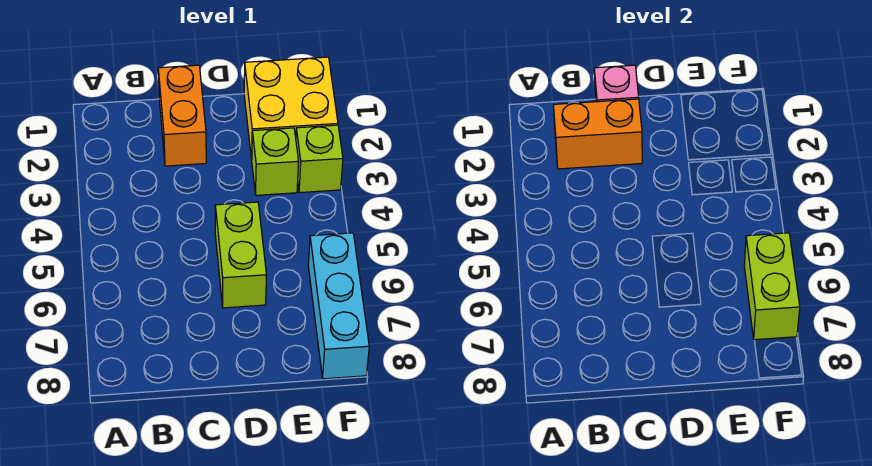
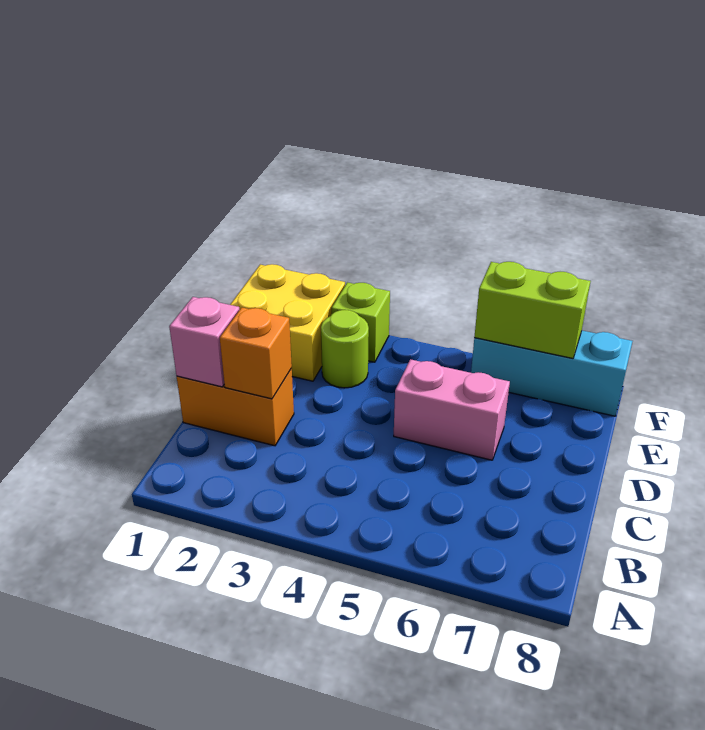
orange 1x2 brick [554,99,642,169] -> orange 1x1 brick [220,308,292,399]
lime 1x2 brick [215,202,267,308] -> pink 1x2 brick [394,359,510,460]
lime 1x1 brick [252,128,299,195] -> lime 1x1 round brick [321,310,369,388]

